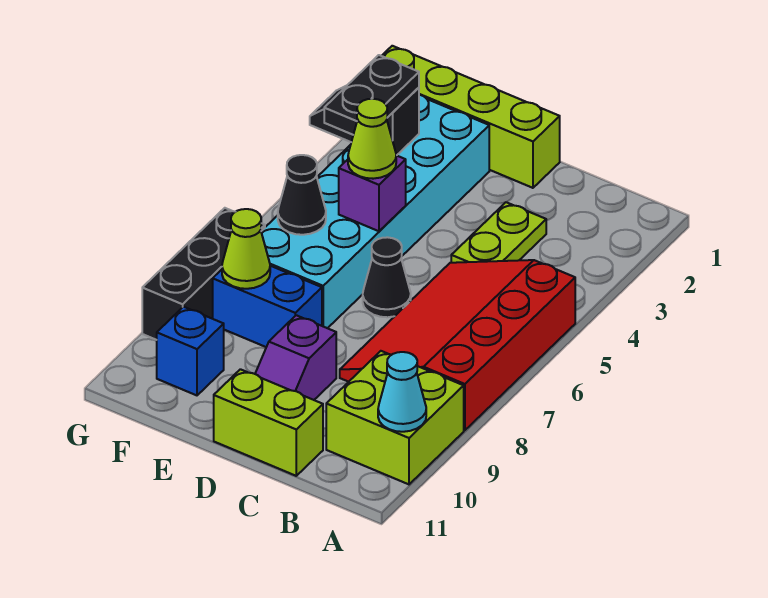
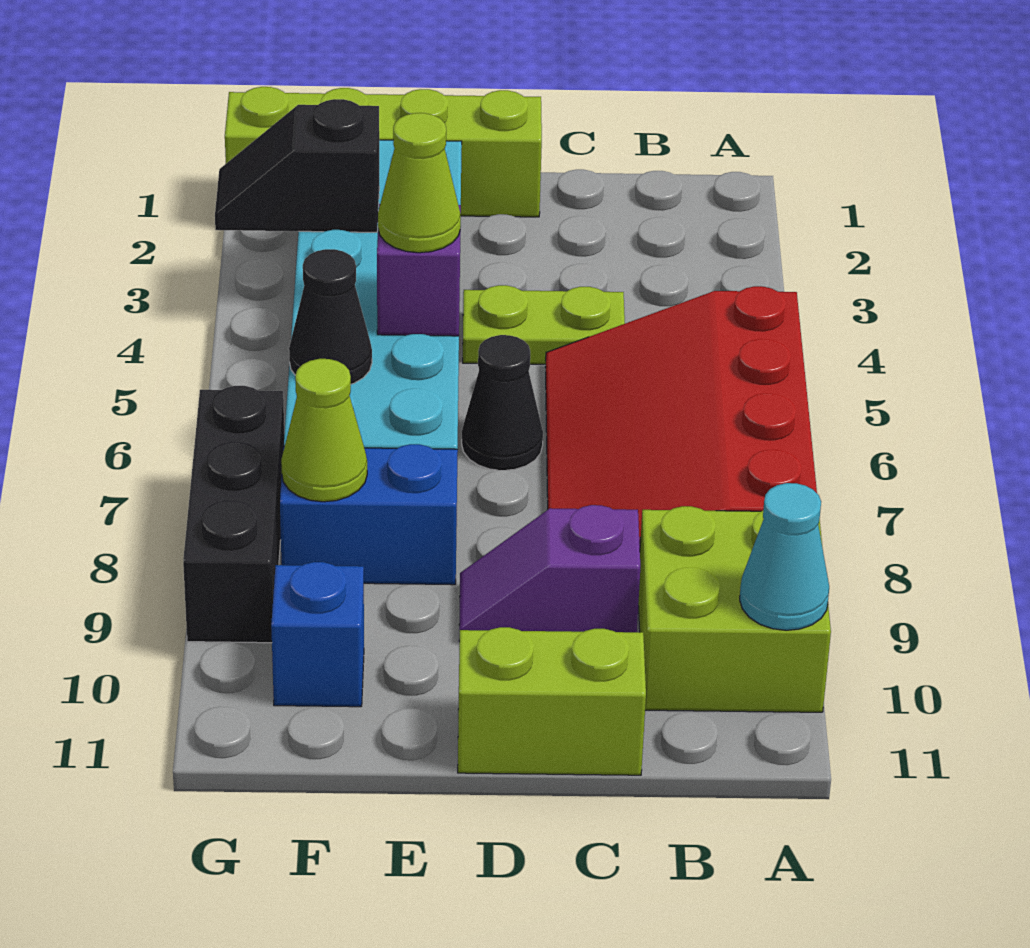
lime 1x2 plate [451,202,546,263] -> lime 1x2 plate turned to [463,285,625,364]
purple 1x2 slope [255,315,336,400] -> purple 1x2 slope turned to [459,505,640,642]
black 1x2 plate [324,55,419,135] -> none

